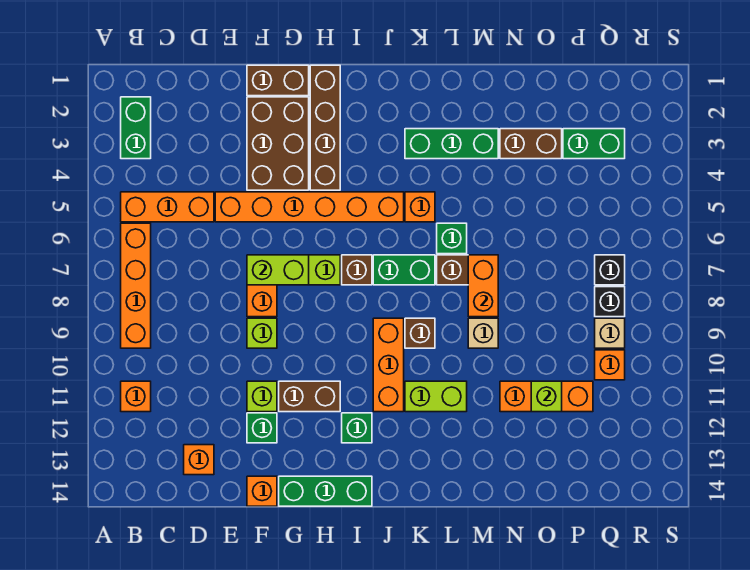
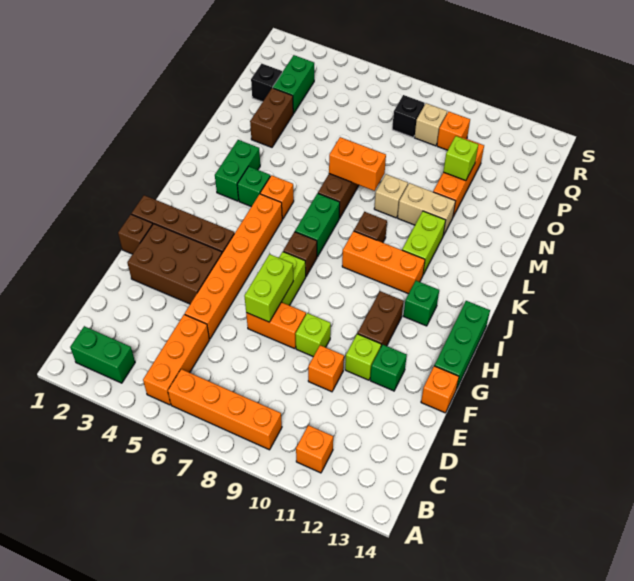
orange 1x1 brick [184,445,214,475] -> orange 1x1 brick moved to [308,345,344,392]
brown 1x2 brick [247,65,309,96] -> brown 1x1 brick [118,214,153,254]
green 1x3 brick [405,129,498,159] -> green 1x2 brick [215,140,260,201]
green 1x1 brick [437,223,467,254] -> green 1x1 brick moved to [237,167,270,207]
none -> tan 1x2 brick [398,183,455,236]
black 1x1 brick [595,255,625,285] -> black 1x1 brick moved to [251,64,282,102]

